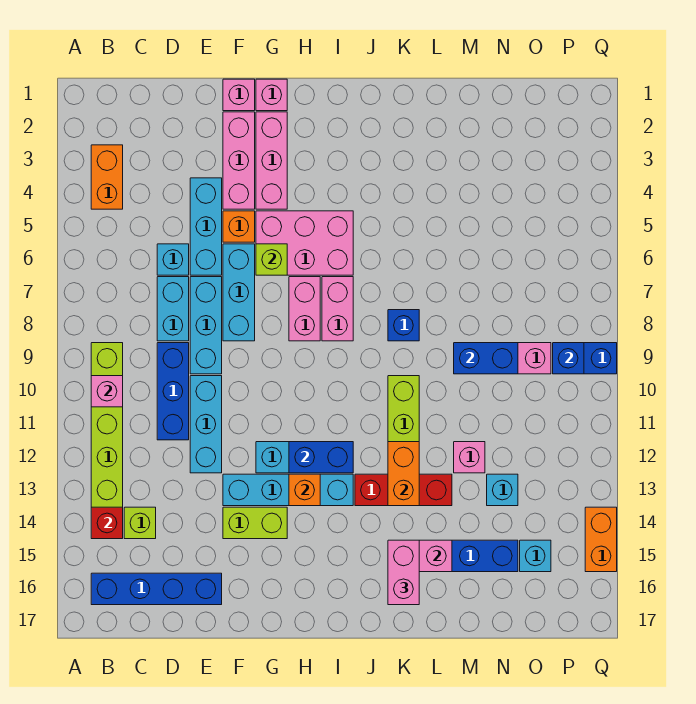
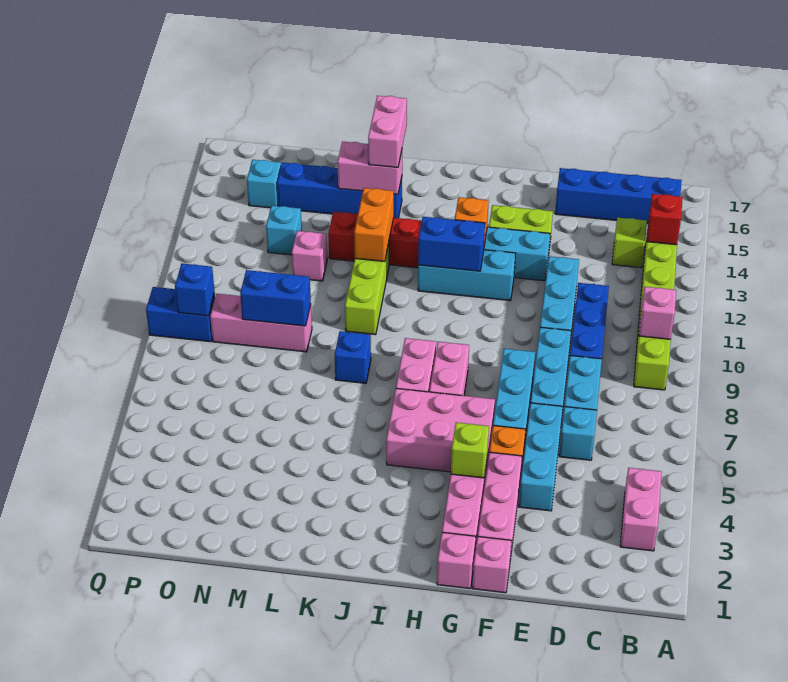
orange 1x2 brick [91,145,123,209] -> pink 1x2 brick [620,468,662,551]
lime 1x1 brick [256,244,287,275] -> lime 1x1 brick moved to [451,422,489,478]
orange 1x2 brick [585,507,617,572] -> none

